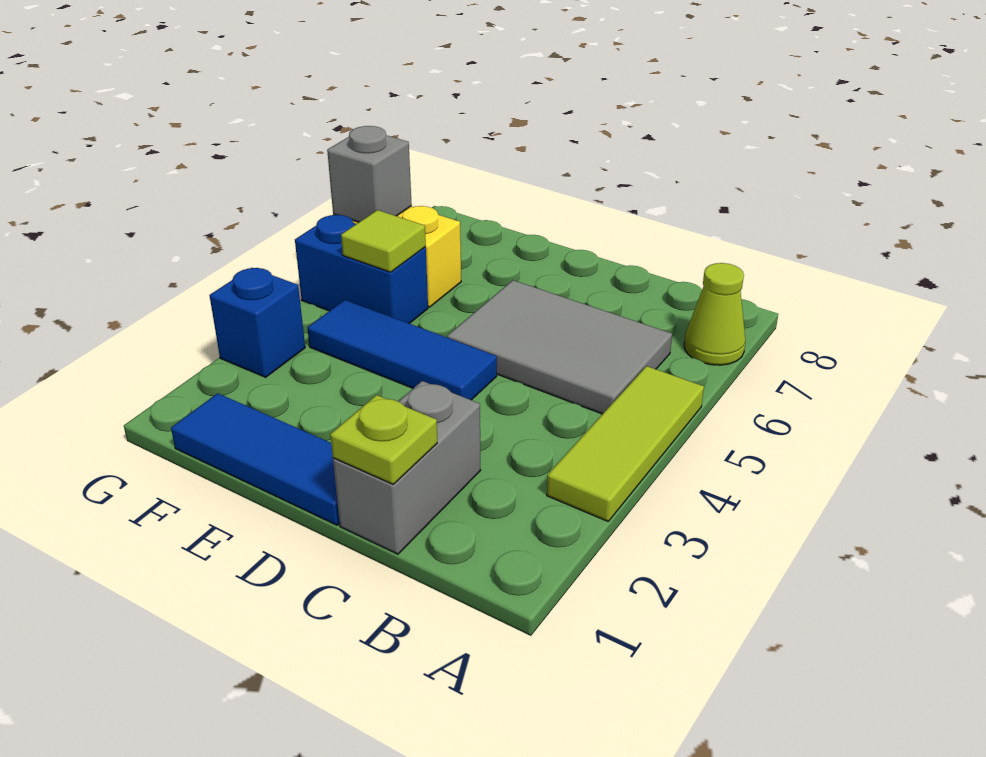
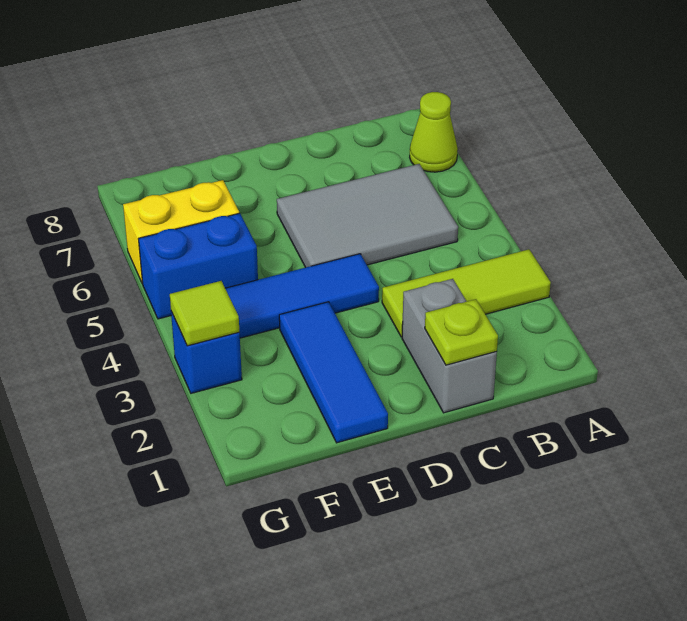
lime 1x3 tile [547,366,704,521] -> lime 1x3 tile turned to [382,249,551,337]
blue 1x3 tile [171,393,340,525] -> blue 1x3 tile turned to [279,302,388,443]
lime 1x1 tile [341,210,426,272] -> lime 1x1 tile moved to [170,281,239,346]
grey 1x1 brick [327,126,412,222] -> none

